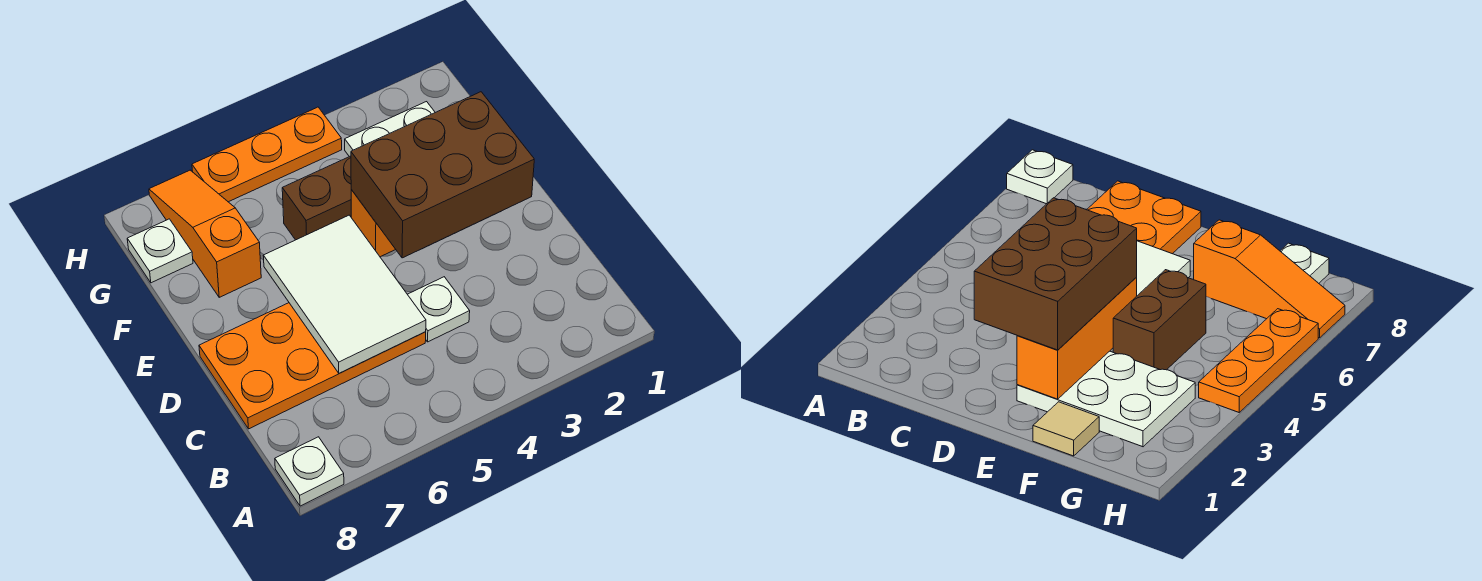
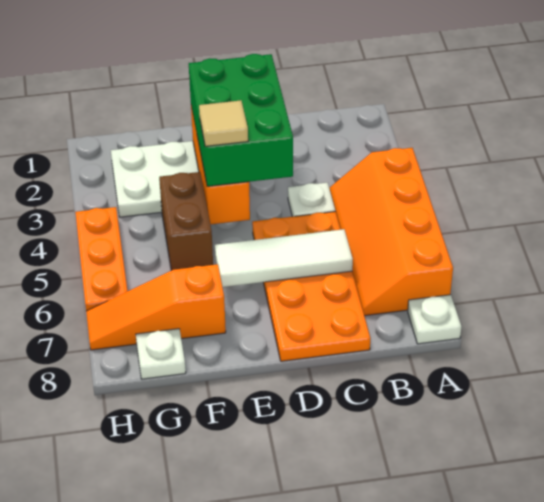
none -> orange 2x4 slope [330,148,453,316]
white 2x3 tile [263,215,426,373] -> white 1x3 tile [215,229,353,287]
brown 2x3 brick [351,92,534,258] -> green 2x3 brick [189,54,293,186]
tan 1x1 tile [1033,402,1099,456] -> tan 1x1 tile moved to [199,100,248,146]

